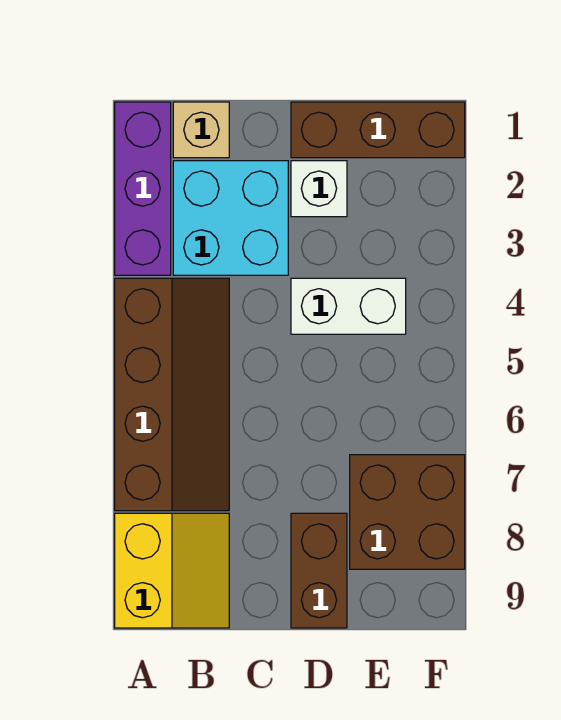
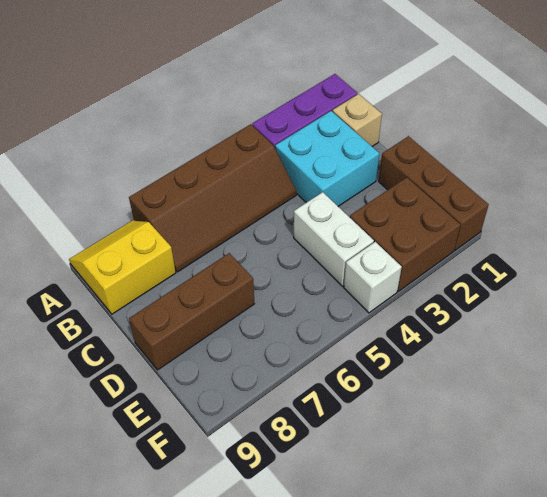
yellow 2x2 slope [115,513,229,628] -> yellow 2x2 slope turned to [69,221,176,314]
white 1x1 brick [291,161,347,217] -> white 1x1 brick moved to [344,242,402,313]
brown 1x2 brick [291,513,347,628] -> brown 1x3 brick [129,253,254,370]
brown 2x2 brick [350,455,465,569] -> brown 2x2 brick moved to [350,177,460,291]

